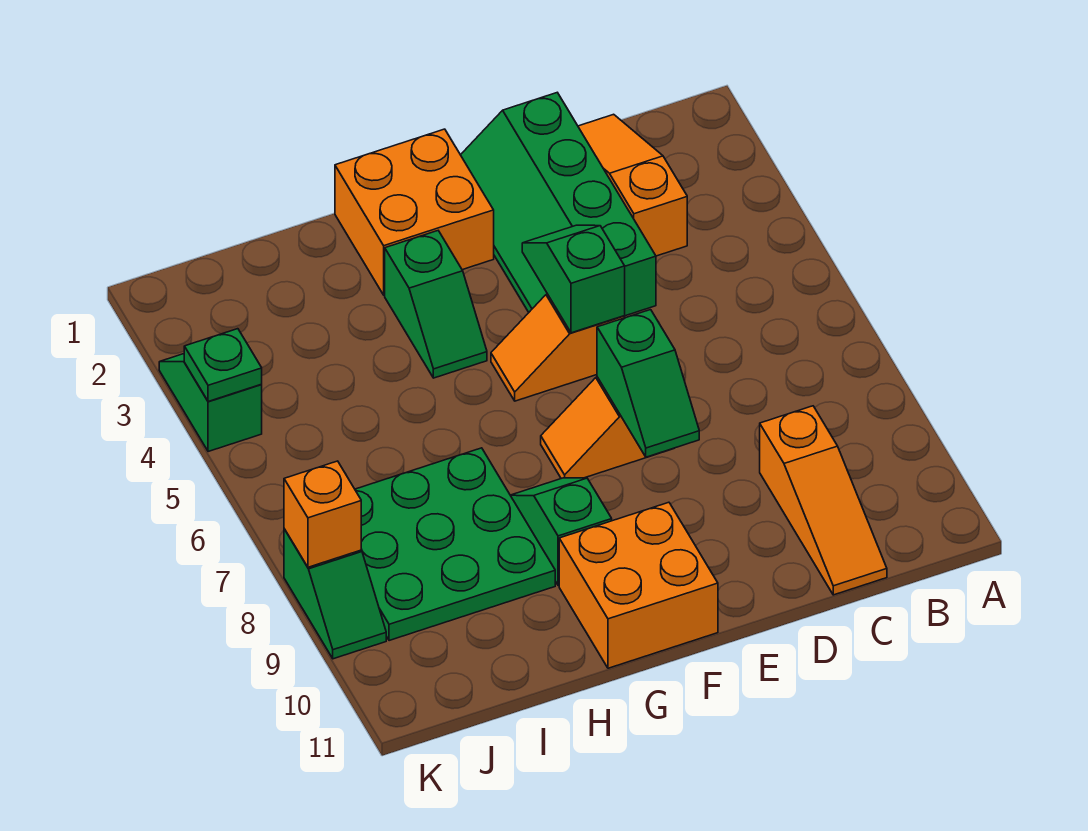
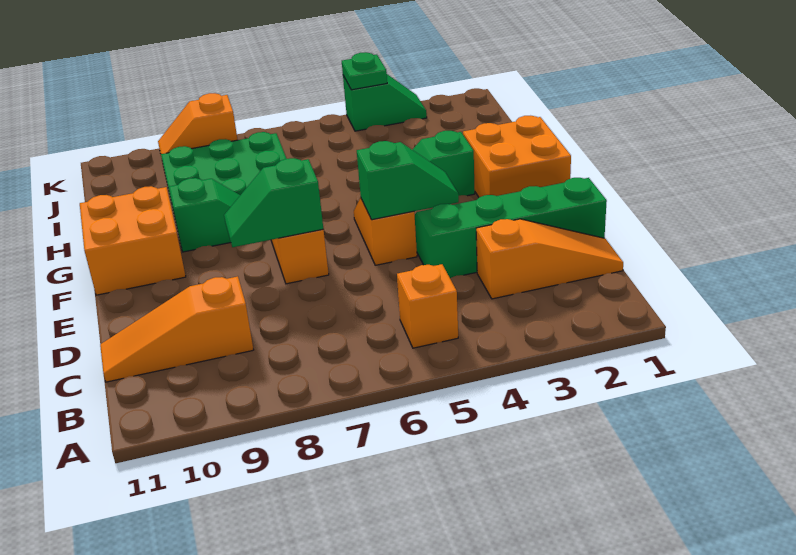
green 1x2 slope [284,529,386,659] -> orange 1x2 slope [158,93,238,154]
orange 1x1 brick [284,461,361,567] -> orange 1x1 brick moved to [397,264,458,348]

